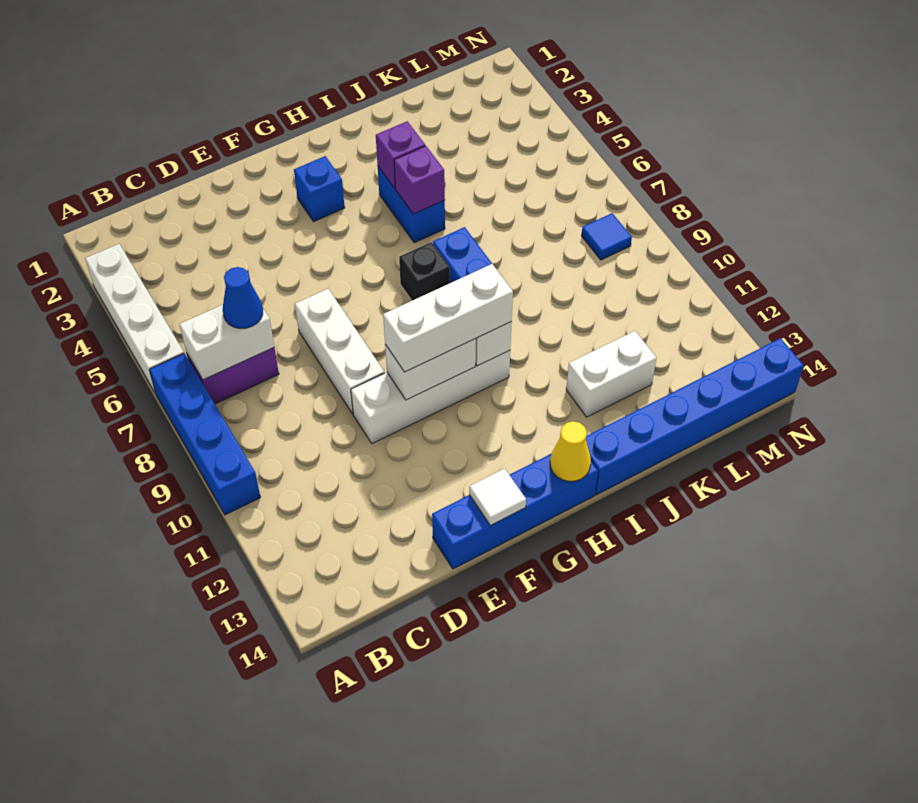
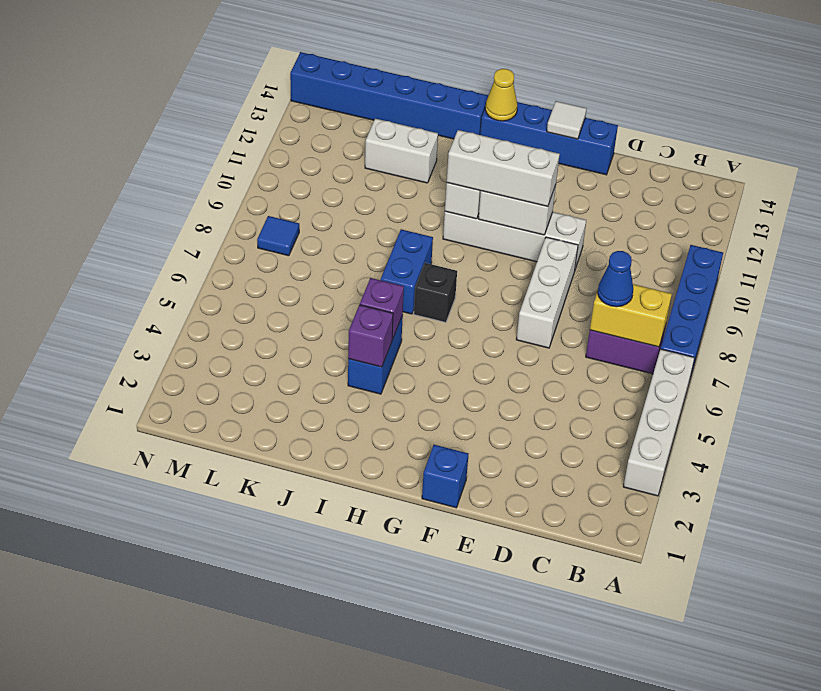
white 1x2 brick [180,305,274,380] -> yellow 1x2 brick [590,284,672,347]
blue 1x1 brick [294,156,345,222] -> blue 1x1 brick moved to [422,445,468,508]

